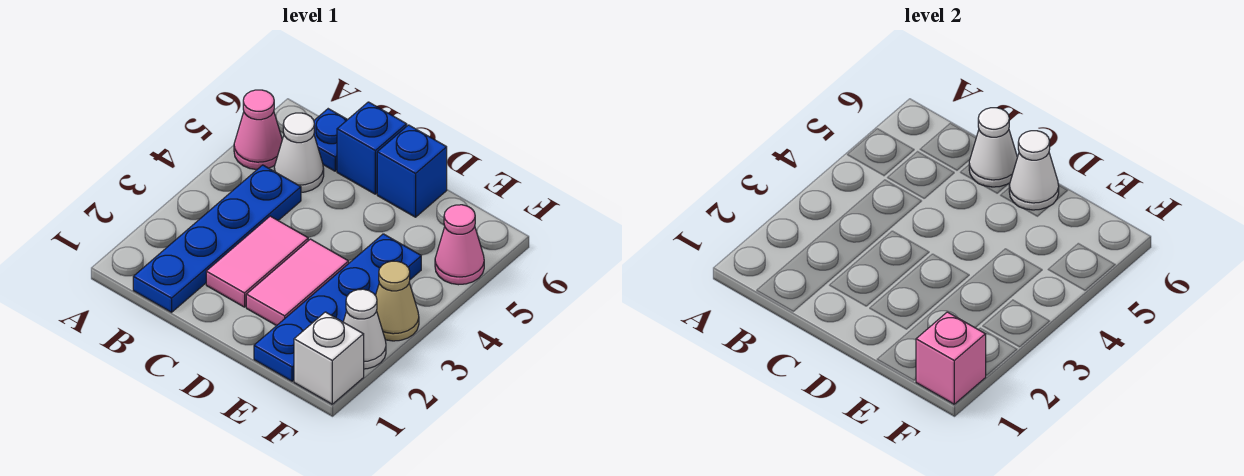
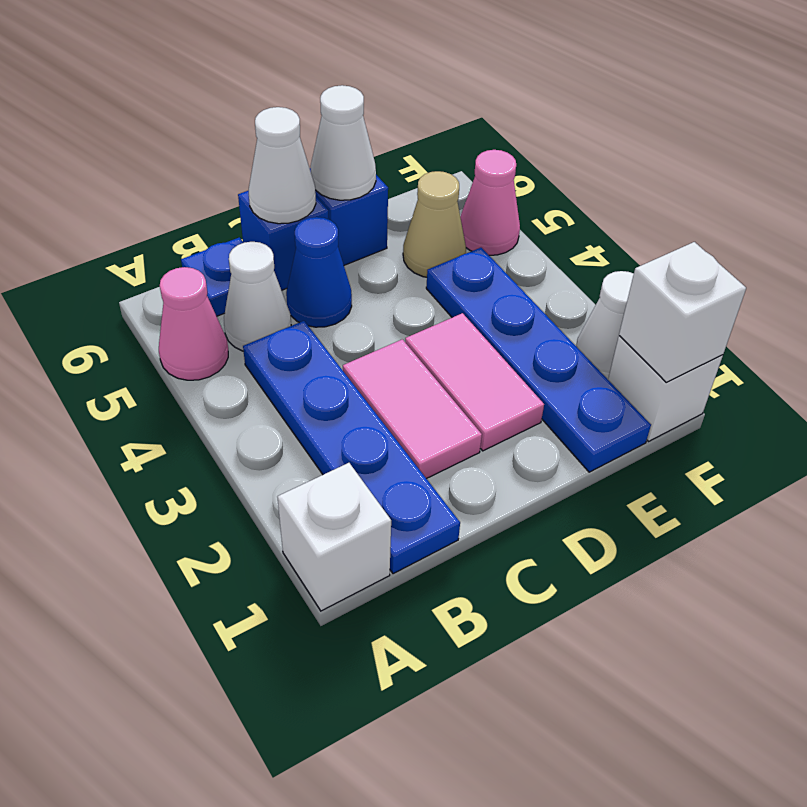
none -> white 1x1 brick [278,463,391,611]
none -> blue 1x1 cone [286,217,352,327]
pink 1x1 brick [916,312,986,404] -> white 1x1 brick [619,242,746,382]
tan 1x1 cone [375,261,419,341] -> tan 1x1 cone moved to [403,171,466,277]

